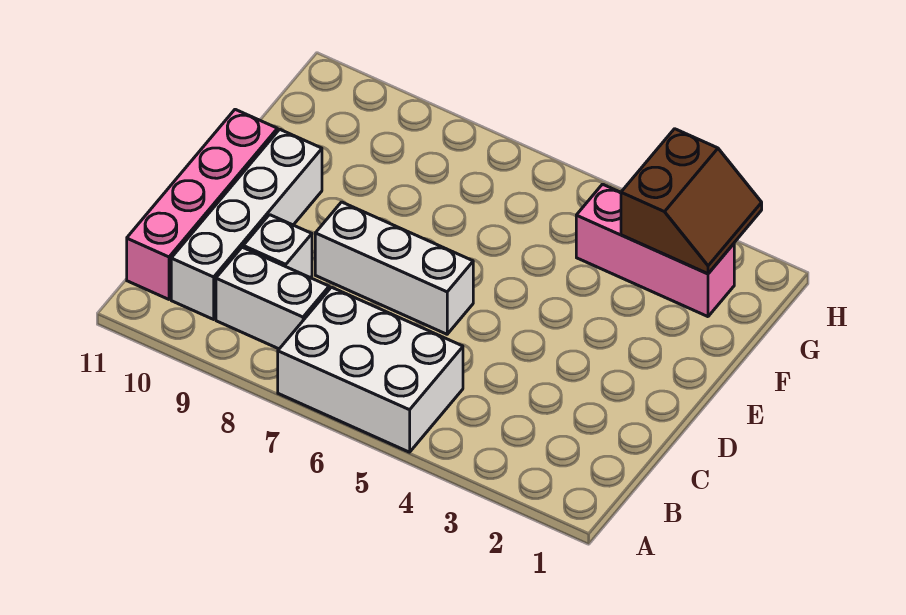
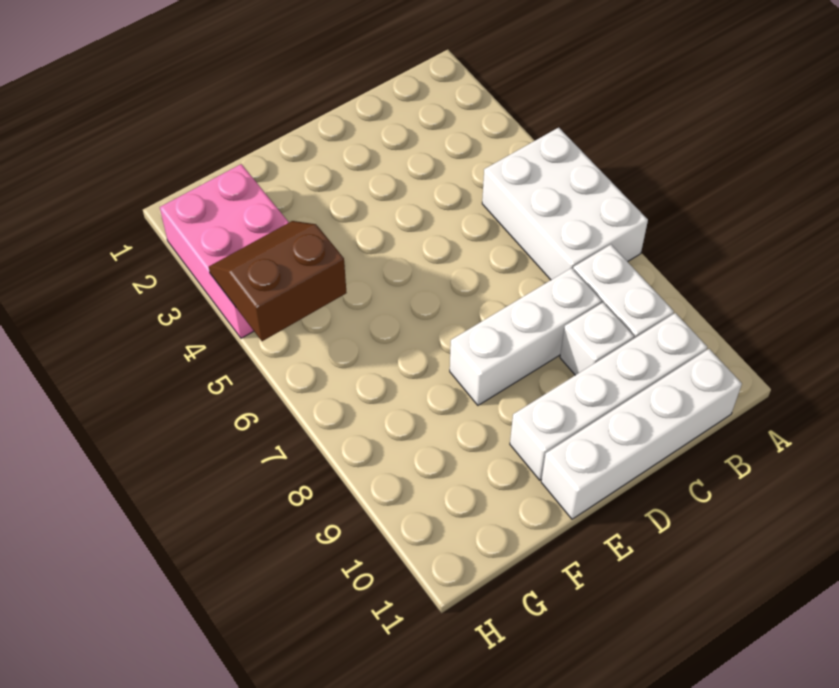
pink 1x4 brick [127,109,277,299] -> white 1x4 brick [541,349,742,519]
white 1x3 brick [315,202,473,334] -> white 1x3 brick turned to [450,268,602,405]
pink 1x3 brick [576,184,734,317] -> pink 2x3 brick [160,164,289,338]
brown 2x2 slope [621,129,762,274] -> brown 2x2 slope moved to [209,221,347,341]

